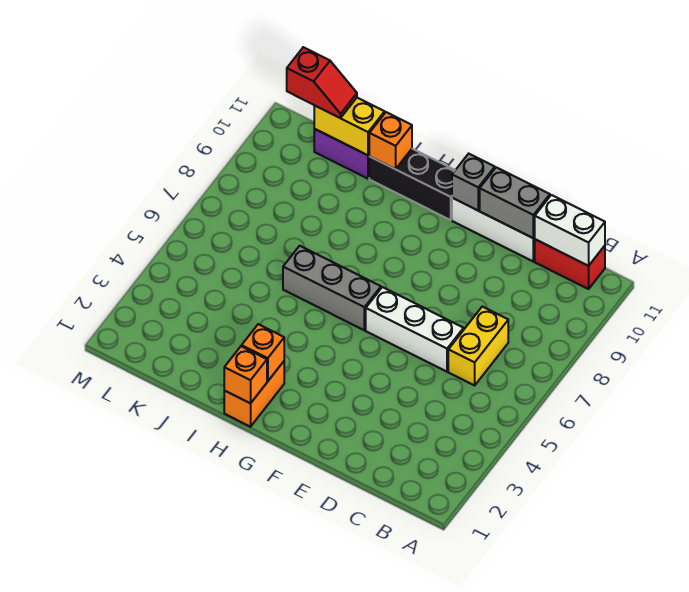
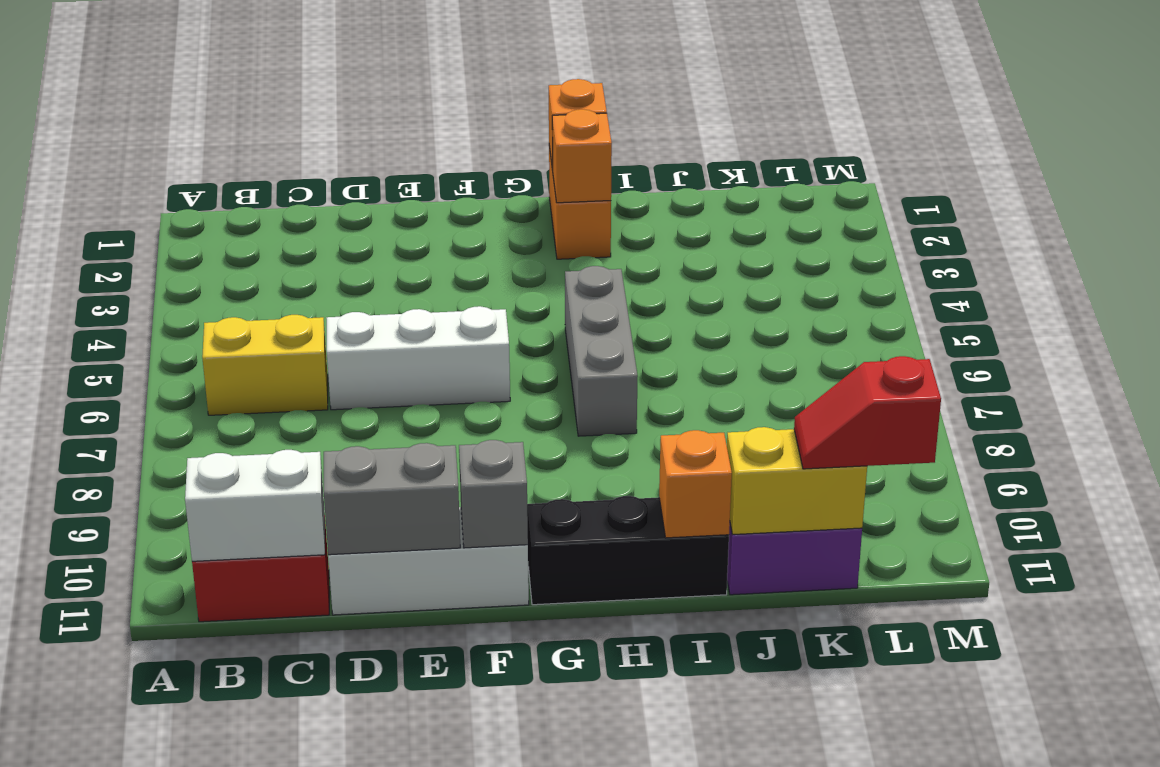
yellow 1x2 brick [448,307,508,385] -> yellow 1x2 brick turned to [202,315,328,415]
grey 1x3 brick [283,246,381,330] -> grey 1x3 brick turned to [565,266,638,436]

